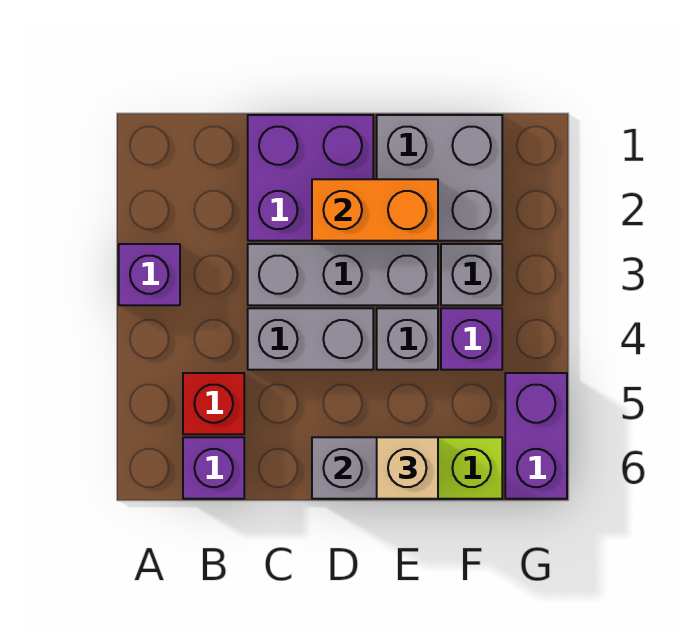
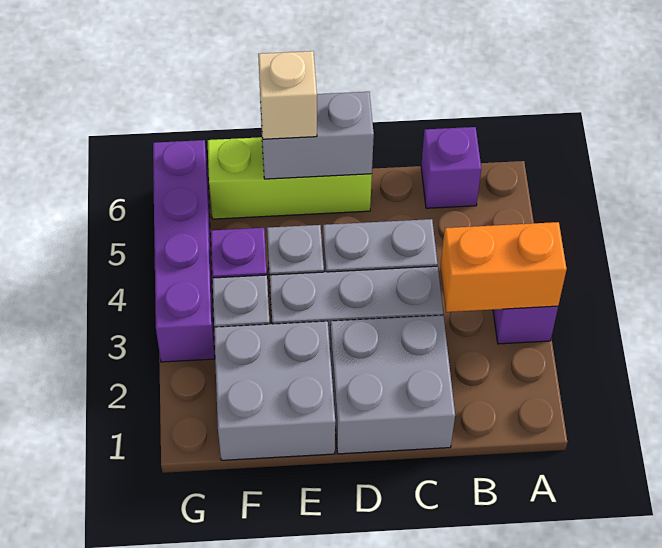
red 1x1 brick [183,373,244,434] -> none
purple 2x2 brick [248,115,373,241] -> grey 2x2 brick [330,315,455,454]
orange 1x2 brick [312,179,438,241] -> orange 1x2 brick moved to [441,222,567,312]
purple 1x2 brick [505,373,567,499] -> purple 1x4 brick [153,140,215,362]

